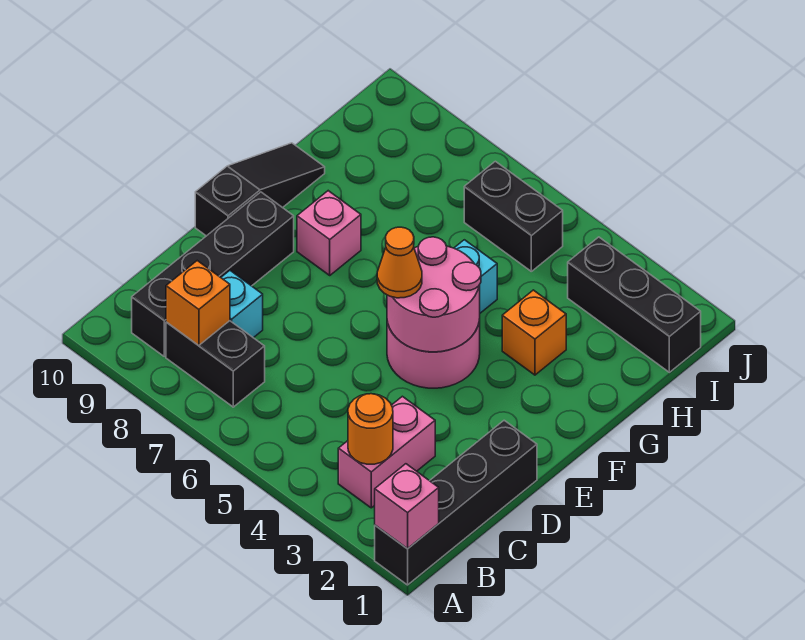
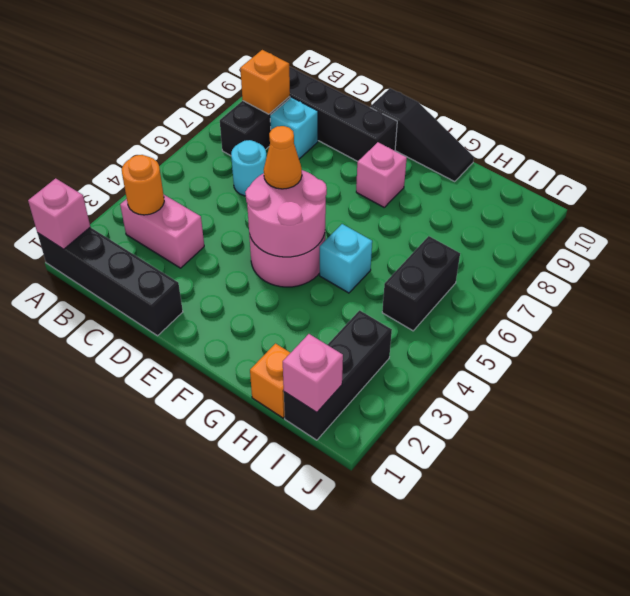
none -> cyan 1x1 round brick [231,140,267,196]
orange 1x1 brick [502,290,566,375] -> orange 1x1 brick moved to [250,344,290,418]
none -> pink 1x1 brick [283,334,343,412]

